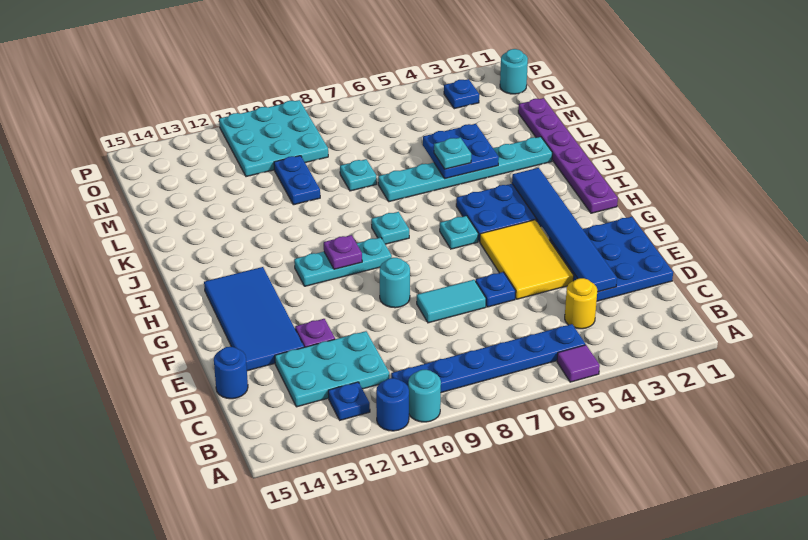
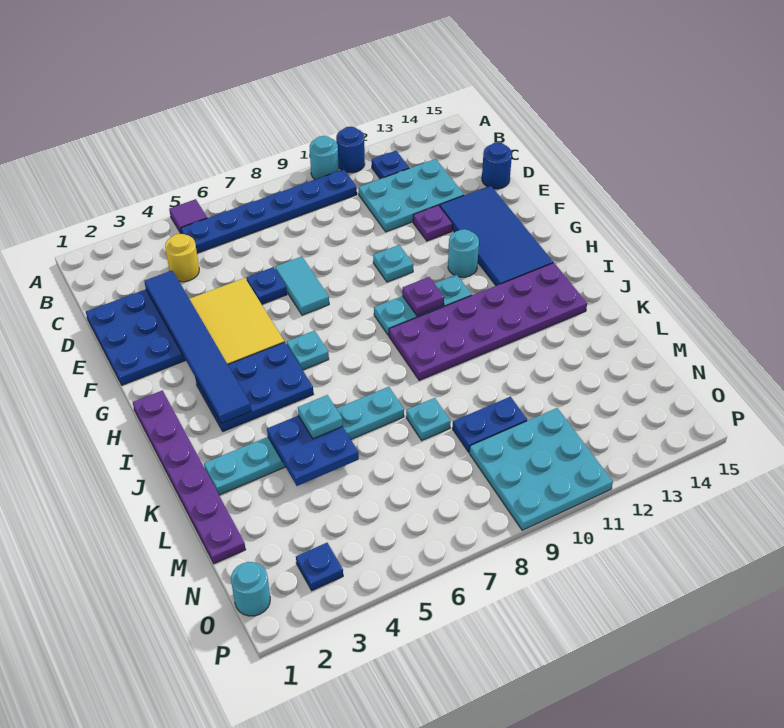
cyan 1x2 tile [417,280,486,323] -> cyan 1x2 tile turned to [275,257,329,315]
cyan 1x1 round brick [380,258,410,308] -> cyan 1x1 round brick moved to [448,229,479,277]
cyan 1x1 plate [371,212,409,244] -> cyan 1x1 plate moved to [373,245,413,282]
none -> purple 2x6 plate [389,263,587,381]
blue 1x2 plate [274,156,320,205] -> blue 1x2 plate turned to [452,397,527,452]

